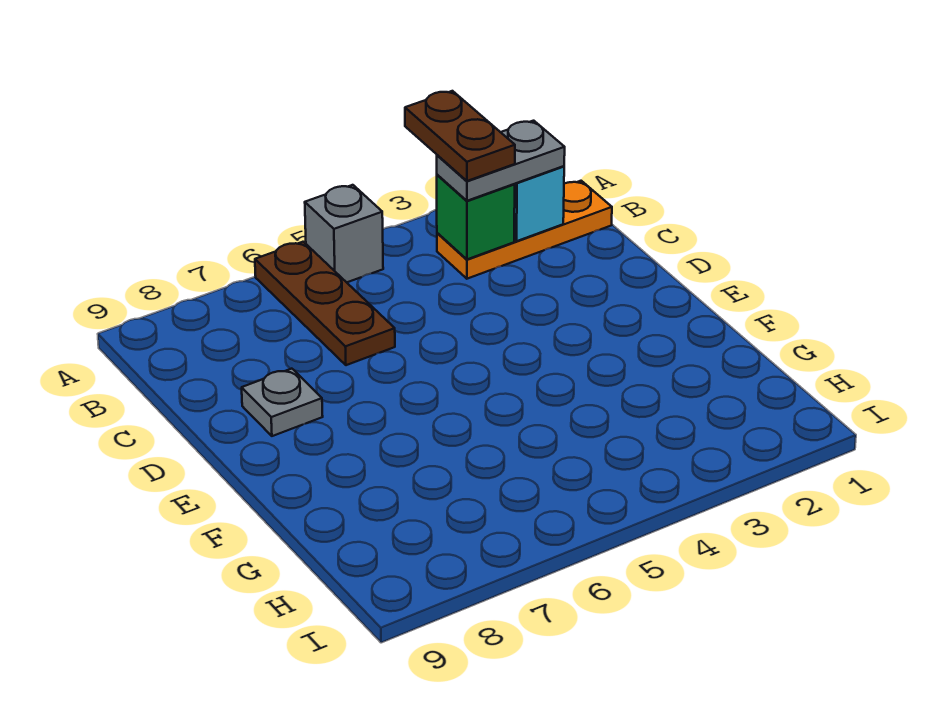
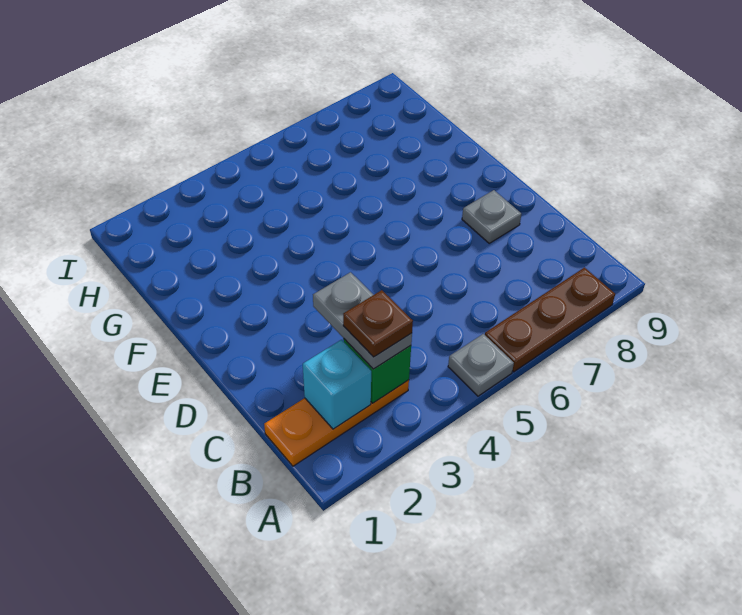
brown 1x2 plate [405,91,515,181] -> brown 1x1 plate [343,290,413,357]
grey 1x1 brick [305,185,383,282] -> grey 1x1 plate [448,334,514,396]
brown 1x3 plate [255,242,395,365] -> brown 1x3 plate turned to [485,268,615,372]
grey 1x2 plate [437,121,565,201] -> grey 1x2 plate turned to [313,272,412,369]

